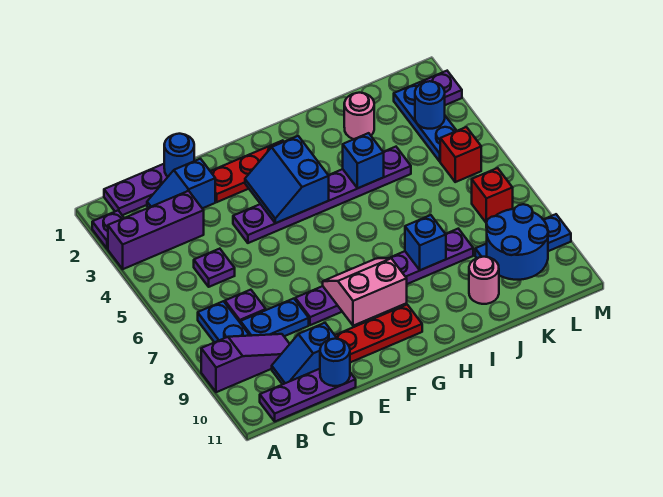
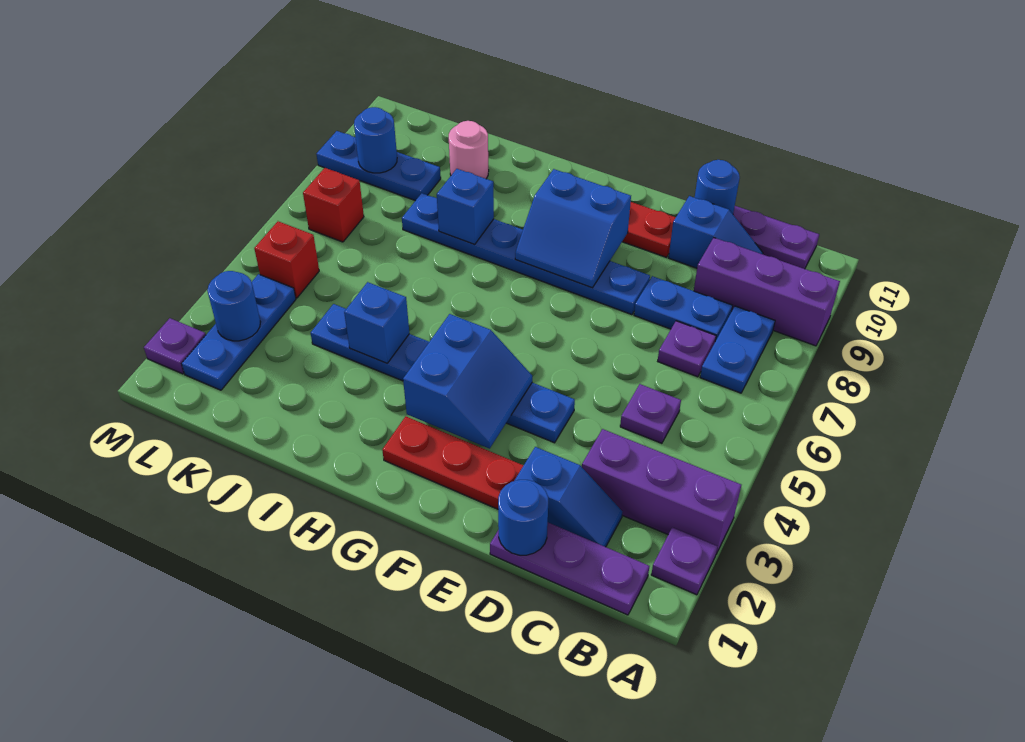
purple 1x3 slope [201,334,289,392] -> purple 1x3 brick [694,238,840,346]
purple 1x6 plate [233,147,411,243] -> blue 1x6 plate [311,304,575,443]
purple 1x6 plate [295,229,473,325] -> blue 1x6 plate [402,193,650,315]
pink 2x2 slope [323,258,407,326] -> blue 2x2 slope [515,169,631,288]
pink 1x1 round brick [344,93,374,139] -> none
blue 2x2 round brick [486,204,548,280] -> blue 1x1 round brick [354,107,397,173]

